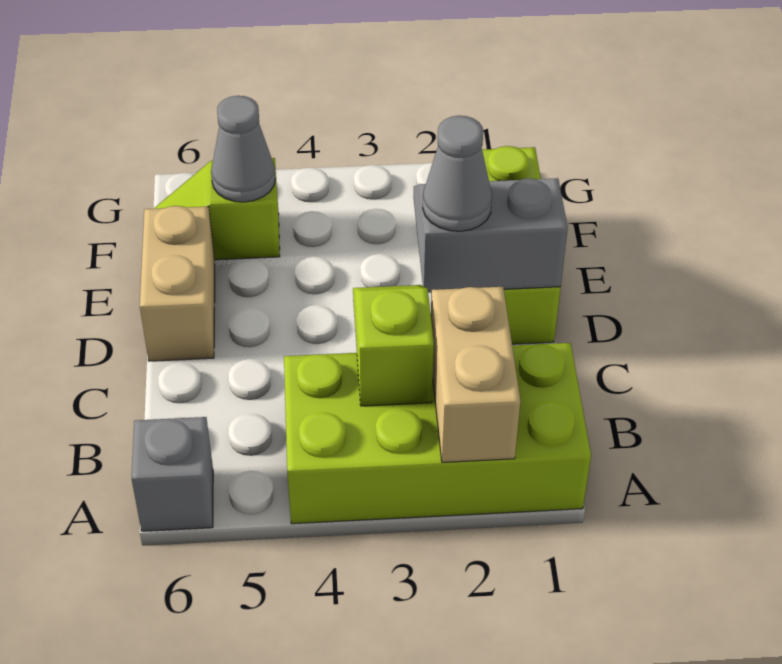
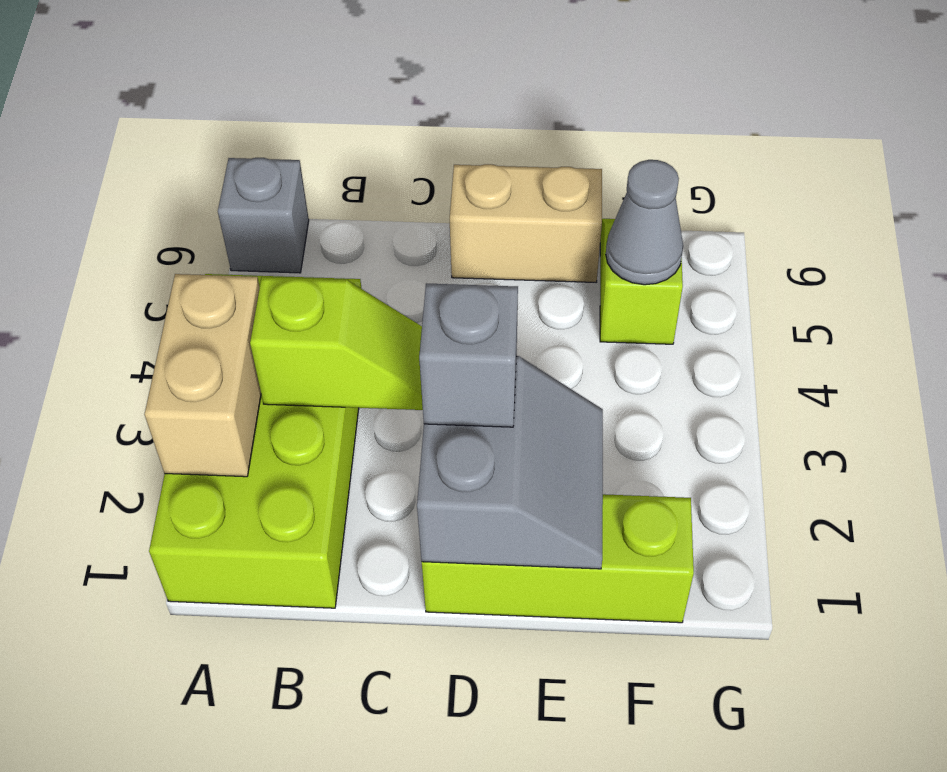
tan 1x2 brick [431,287,521,462] -> tan 1x2 brick turned to [145,274,261,477]
grey 1x1 cone [423,116,492,231] -> grey 1x1 brick [419,283,518,427]

